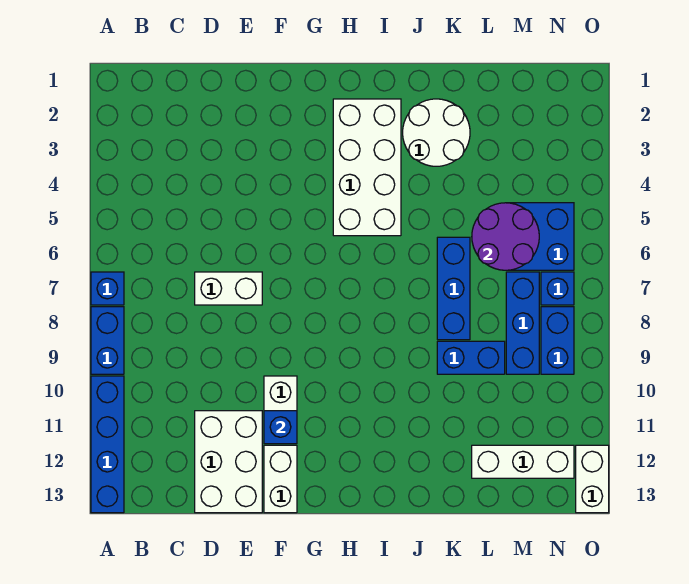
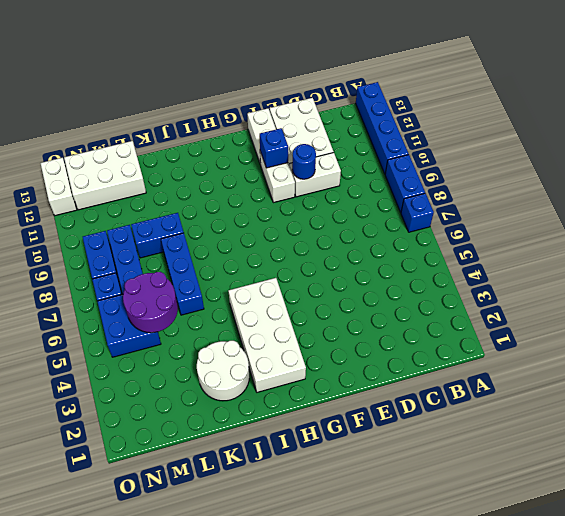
white 1x2 brick [195,272,262,305] -> white 1x2 brick moved to [290,152,341,197]
none -> blue 1x1 round brick [292,144,316,179]
white 1x3 brick [472,445,574,478] -> white 2x3 brick [64,141,146,210]

